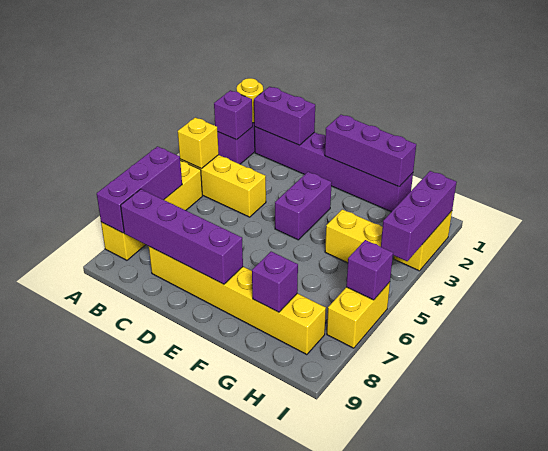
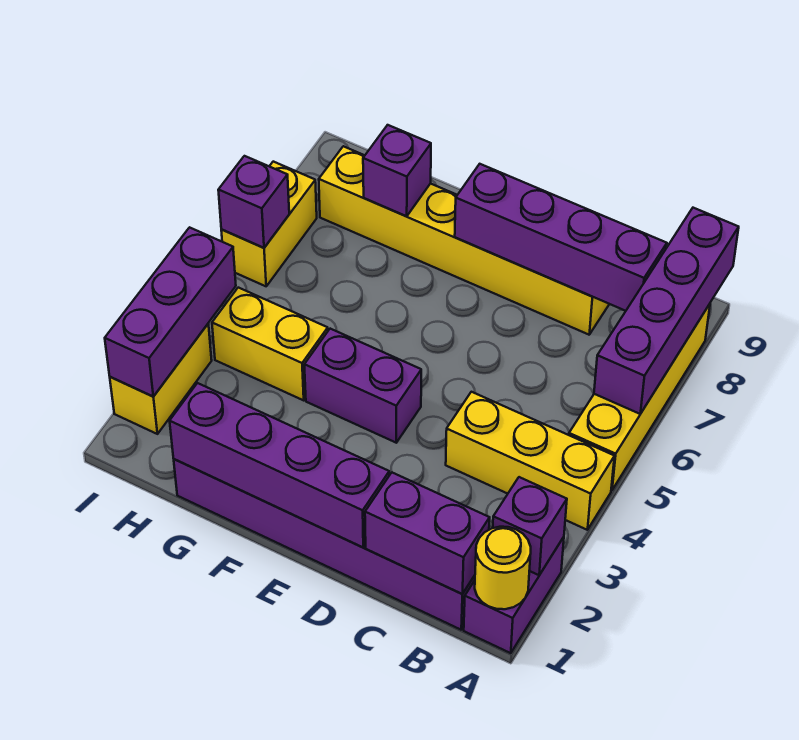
yellow 1x1 brick [178,117,219,168] -> none
purple 1x3 brick [97,146,182,233] -> purple 1x4 brick [594,208,739,414]
purple 1x3 brick [325,115,416,187] -> purple 1x4 brick [170,383,389,547]
purple 1x2 brick [275,172,332,240] -> purple 1x2 brick turned to [304,329,421,443]

